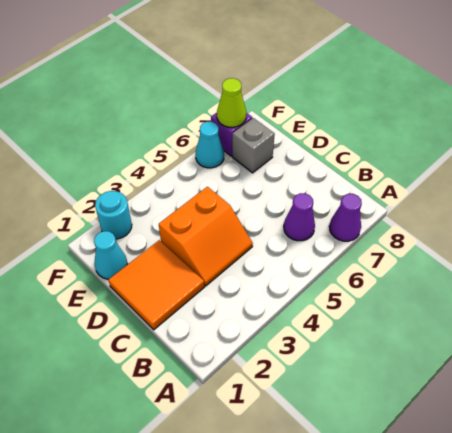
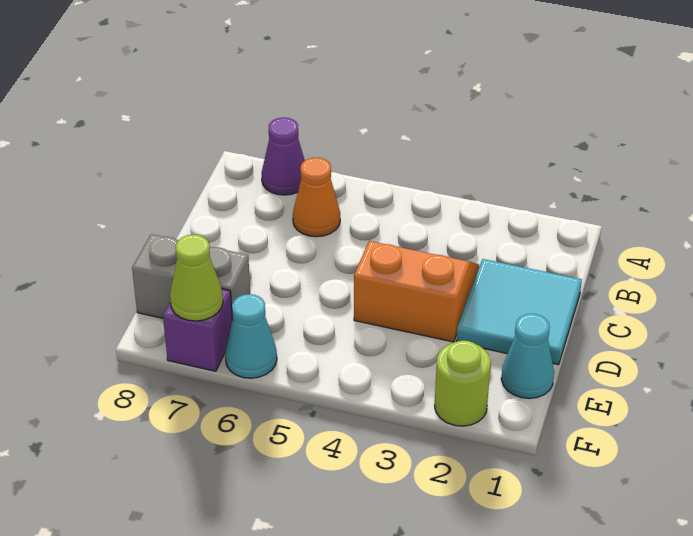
purple 1x1 cone [284,193,315,241] -> orange 1x1 cone [293,158,340,237]
orange 2x2 tile [108,240,204,330] -> cyan 2x2 tile [456,259,582,365]
grey 1x1 brick [232,118,275,173] -> grey 1x2 brick [132,234,250,320]
cyan 1x1 round brick [95,191,132,239] -> lime 1x1 round brick [435,341,491,426]

